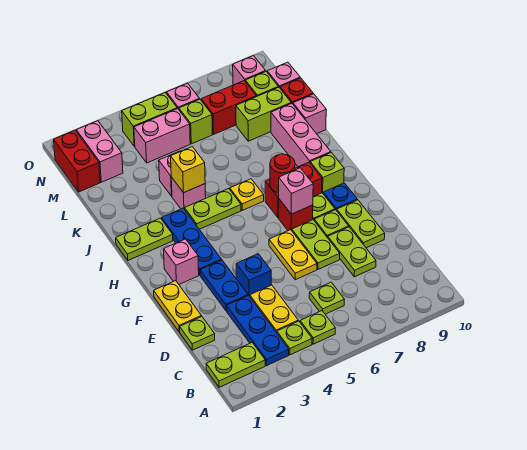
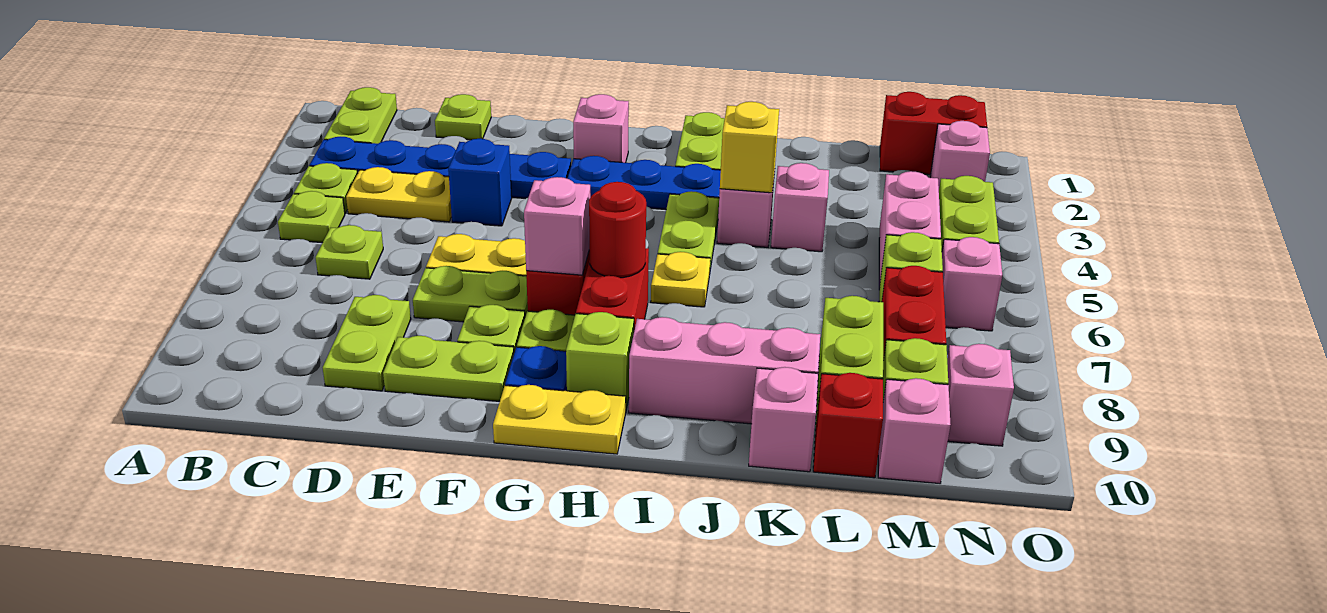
lime 1x2 plate [328,227,376,277] -> lime 1x2 plate turned to [323,295,411,391]
yellow 1x2 plate [154,281,201,332] -> yellow 1x2 plate moved to [493,385,626,454]
pink 1x2 brick [76,121,123,182] -> pink 1x1 brick [930,121,990,187]

